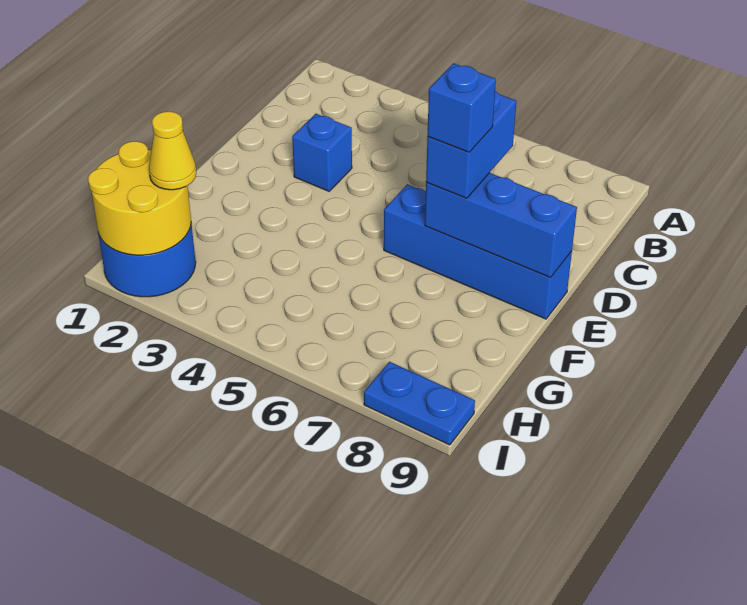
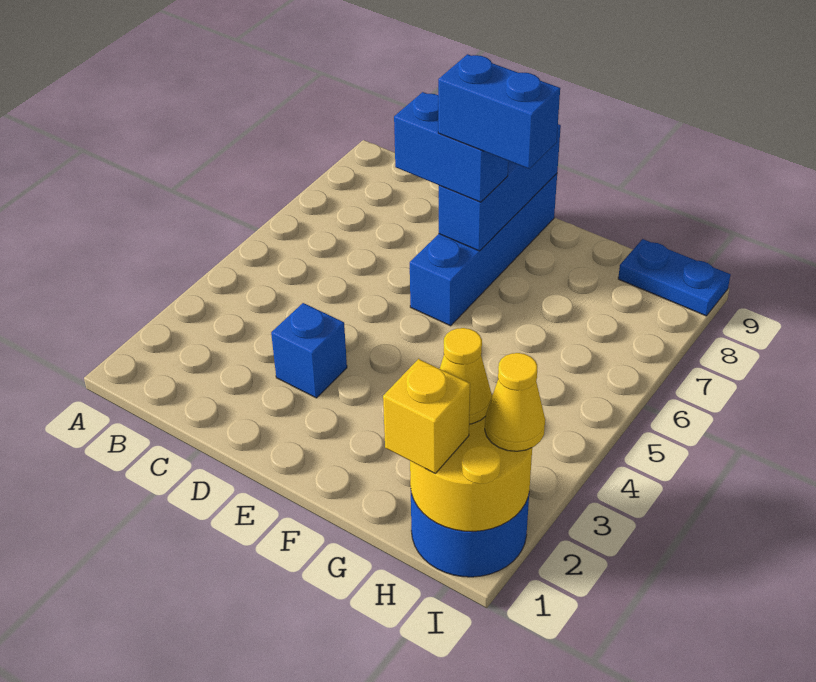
blue 1x1 brick [428,63,496,152] -> blue 1x2 brick [438,54,560,169]
none -> yellow 1x1 brick [383,359,470,473]
none -> yellow 1x1 cone [485,353,545,451]
blue 1x2 plate [364,362,475,445] -> blue 1x2 plate turned to [618,239,730,316]

